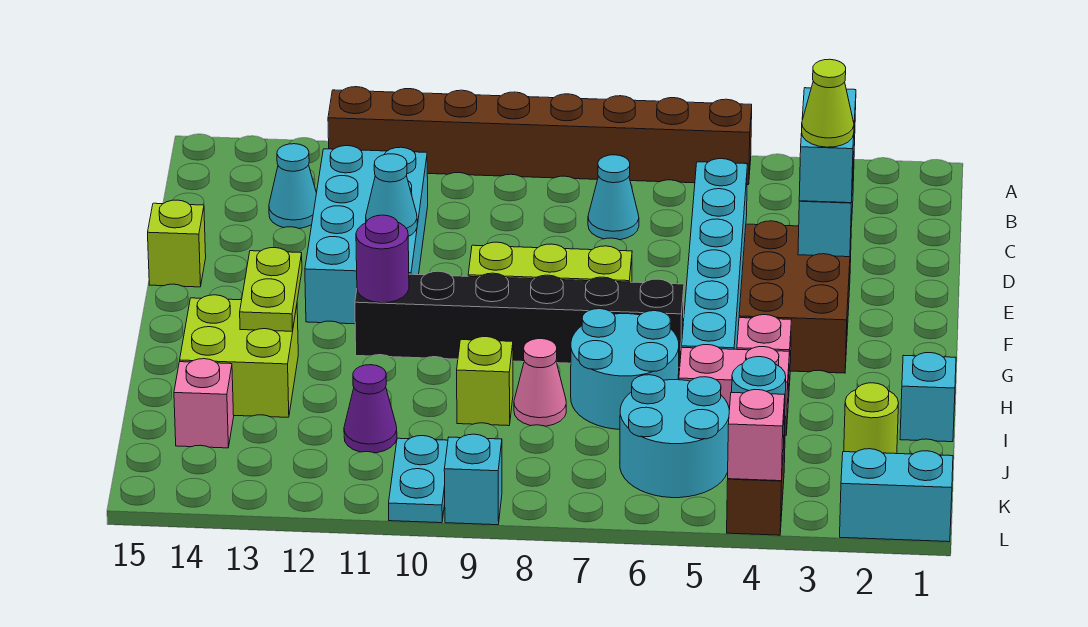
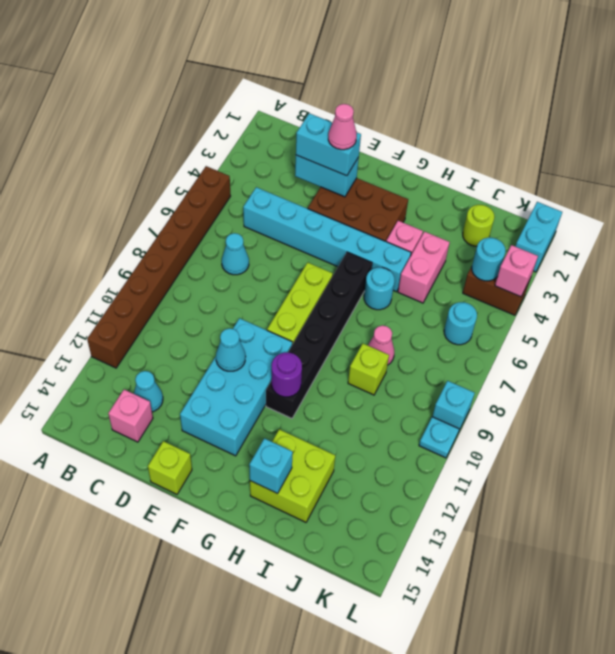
cyan 2x4 brick [305,146,428,324] -> cyan 2x4 brick turned to [180,318,292,456]
lime 1x1 cone [802,59,854,147] -> pink 1x1 cone [328,104,357,150]
lime 1x2 plate [240,248,302,331] -> none
cyan 2x2 round brick [571,309,679,429] -> cyan 1x1 round brick [364,267,394,310]
cyan 1x1 brick [900,353,956,442] -> cyan 1x1 brick moved to [249,438,293,494]
cyan 2x2 round brick [620,375,729,498] -> cyan 1x1 round brick [444,302,477,345]
purple 1x1 cone [344,365,397,453] -> none
pink 1x1 brick [174,359,234,448] -> pink 1x1 brick moved to [108,390,153,442]
cyan 1x2 plate [389,436,448,523] -> cyan 1x1 plate [419,417,459,458]

